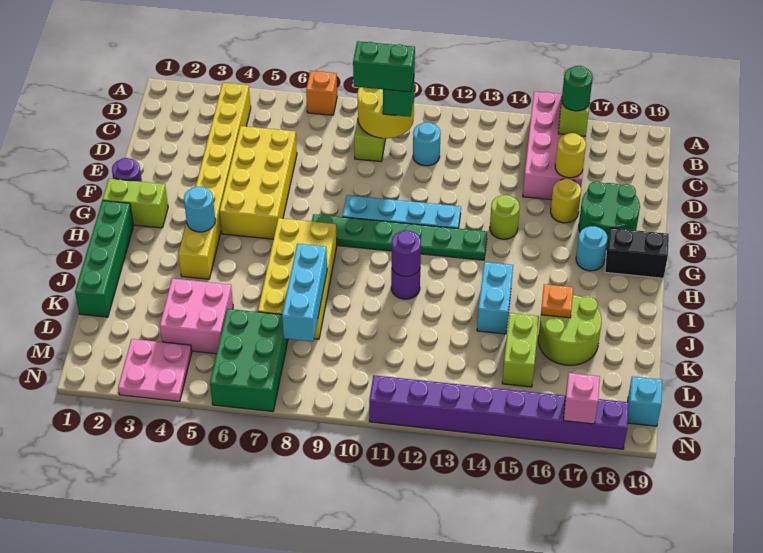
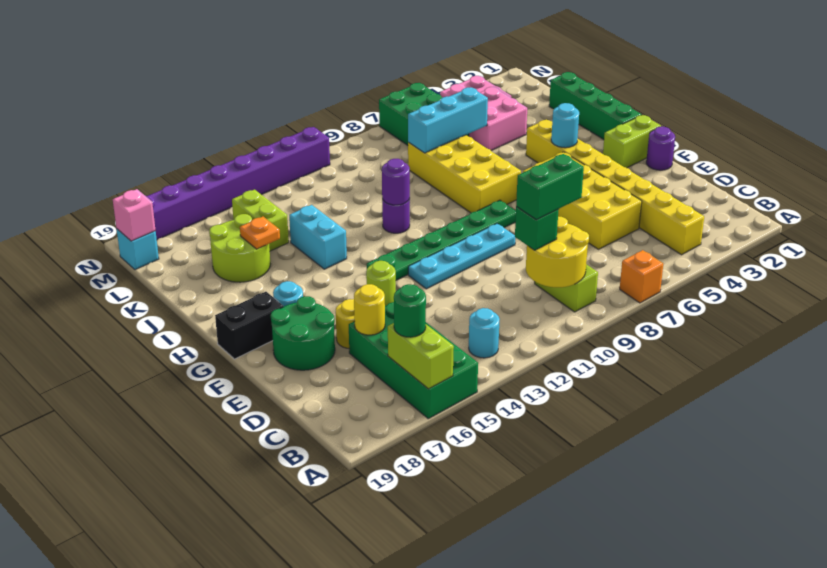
pink 2x4 brick [523,91,586,200] -> green 2x4 brick [349,302,478,419]
cyan 1x1 round brick [413,122,441,166] -> cyan 1x1 round brick moved to [469,308,500,358]
cyan 1x3 brick [282,244,327,342] -> cyan 1x3 brick turned to [408,87,488,153]
pink 1x1 brick [564,373,600,424] -> pink 1x1 brick moved to [113,189,156,241]

